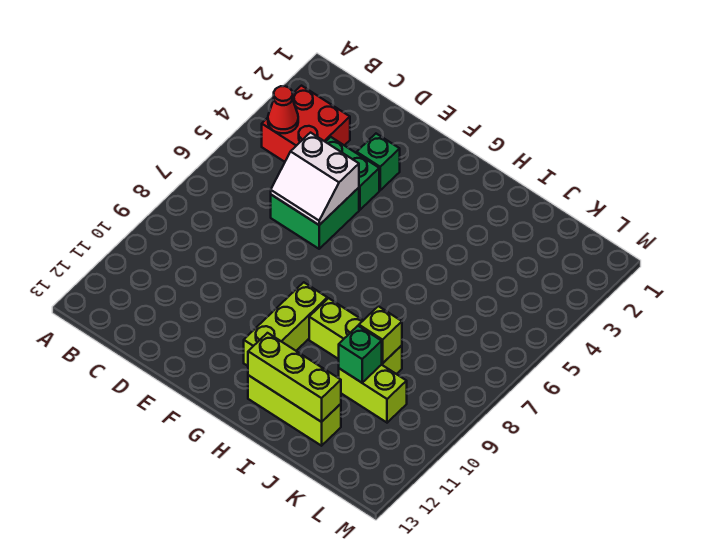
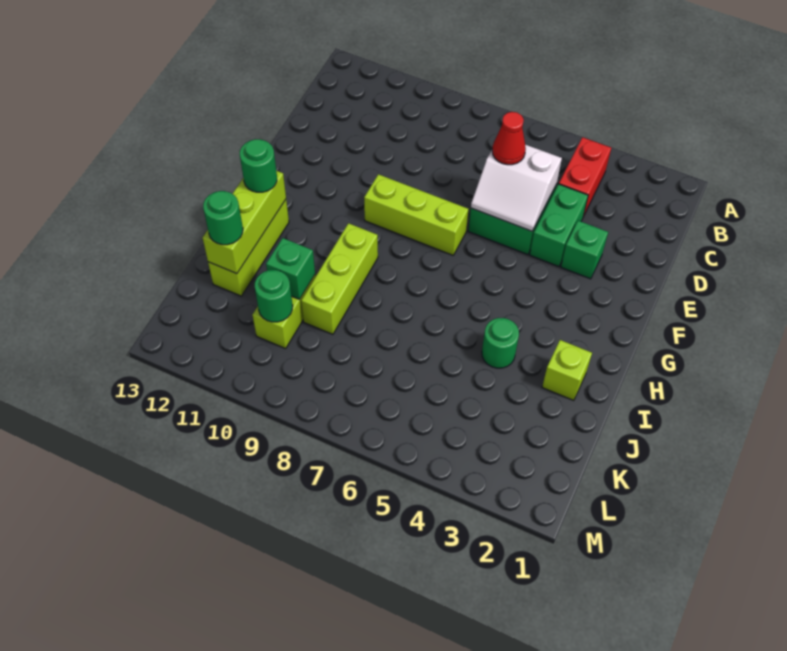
red 2x2 brick [262,86,350,162] -> red 1x2 brick [559,137,611,217]
red 1x1 cone [268,86,298,133] -> red 1x1 cone moved to [492,112,526,165]
white 2x2 slope [271,133,359,225] -> white 2x2 slope turned to [471,145,562,231]
lime 1x3 brick [244,282,327,366] -> lime 1x3 brick moved to [364,174,468,255]
none -> green 1x1 round brick [240,139,277,192]
none -> green 1x1 round brick [482,318,519,368]
lime 1x1 brick [359,306,402,363] -> lime 1x1 brick moved to [542,340,592,401]
none -> green 1x1 round brick [203,191,243,245]
none -> green 1x1 round brick [255,270,293,322]

